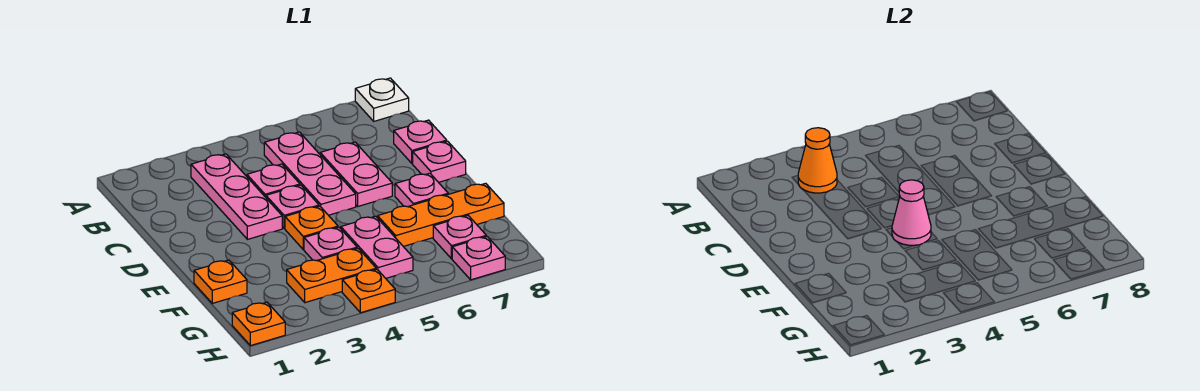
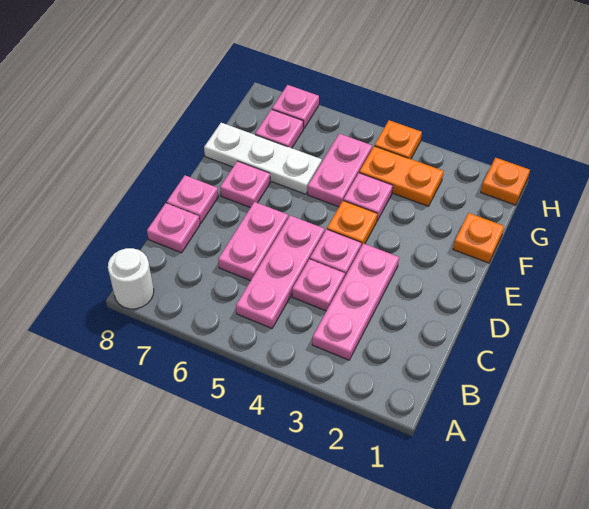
white 1x1 plate [355,78,409,121] -> white 1x1 round brick [108,248,154,309]
orange 1x1 cone [798,128,837,193] -> none
pink 1x1 cone [892,180,931,245] -> none
orange 1x3 plate [378,183,504,246] -> white 1x3 plate [204,123,322,194]

